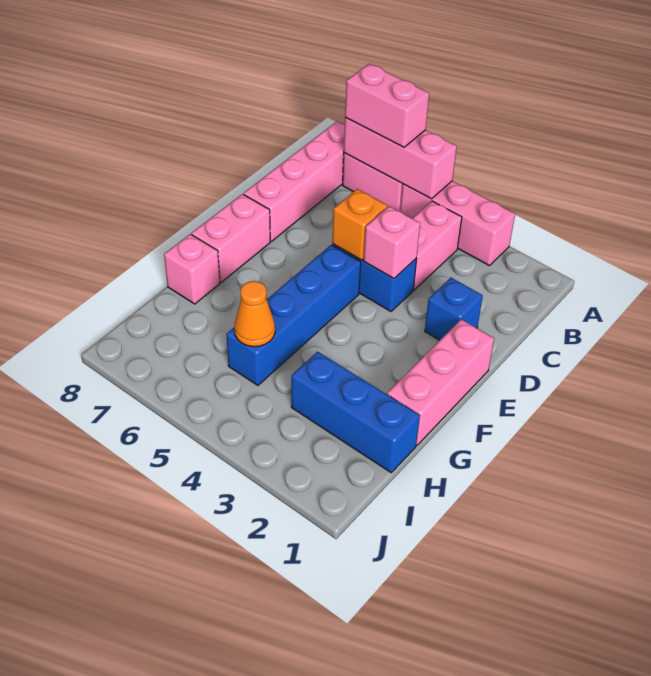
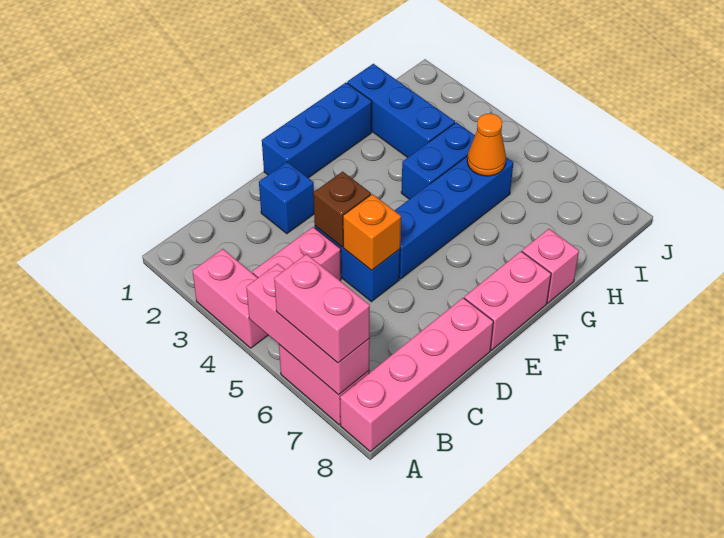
pink 1x3 brick [400,181,515,266] -> pink 1x2 brick [192,249,268,348]
pink 1x1 brick [364,206,420,279] -> brown 1x1 brick [313,172,371,247]
pink 1x3 brick [387,319,494,445] -> blue 1x3 brick [262,83,372,178]
none -> blue 1x2 brick [401,122,475,199]

